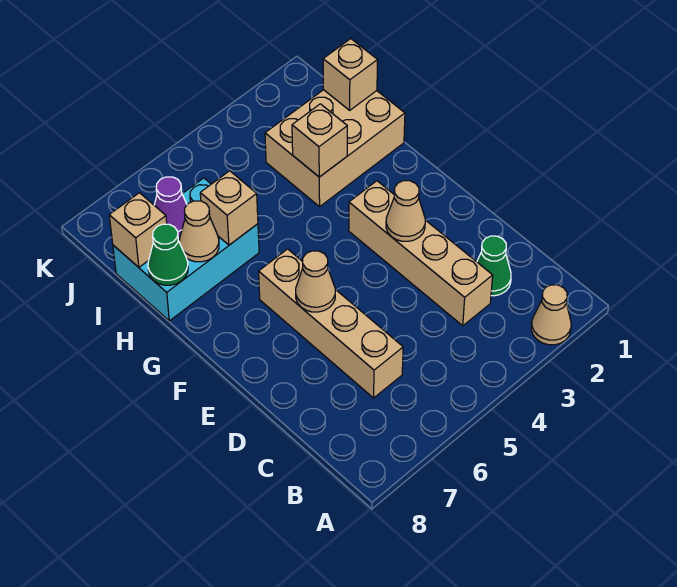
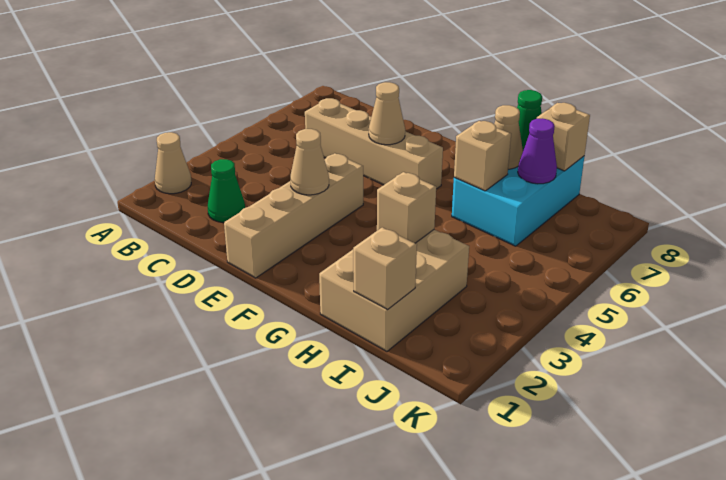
tan 1x4 brick [349,181,493,326] -> tan 1x4 brick turned to [224,153,363,278]

